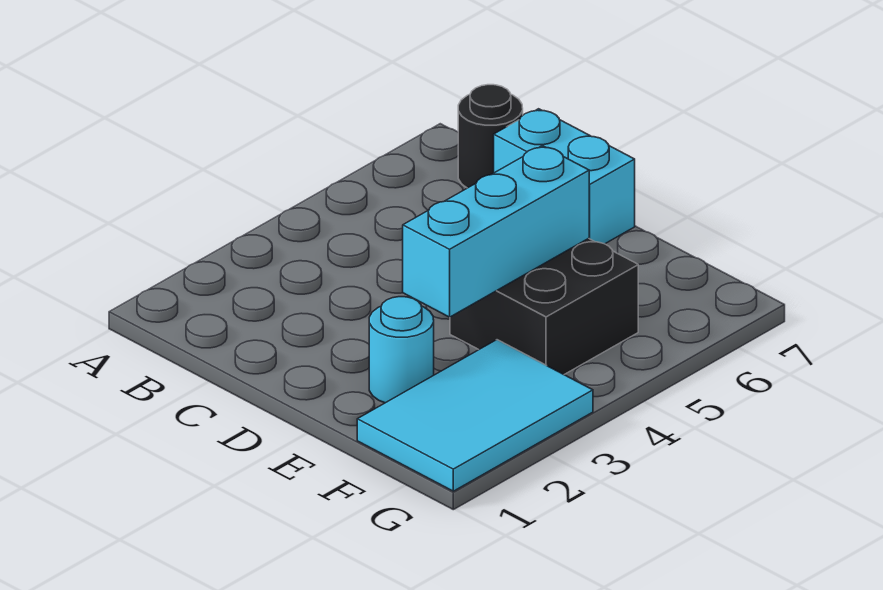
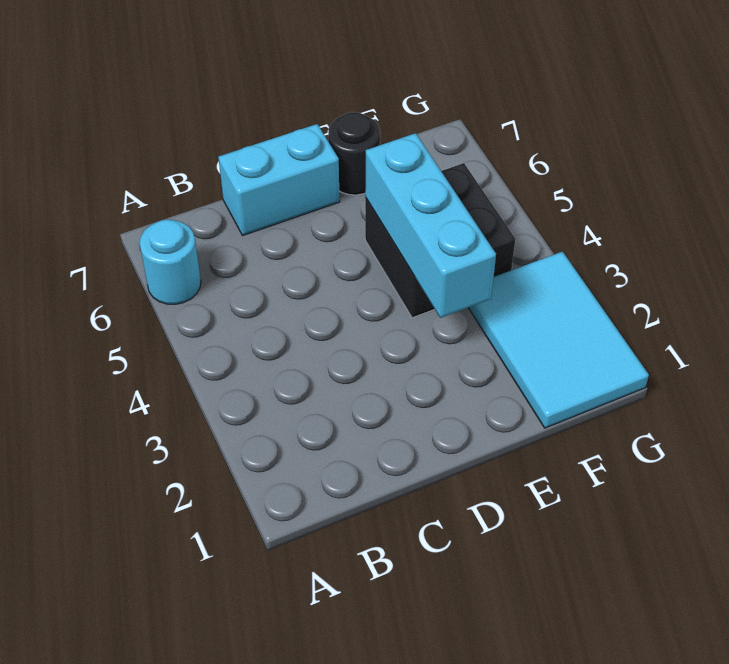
black 1x1 round brick [458,85,523,188] -> black 1x1 round brick moved to [328,112,380,195]
cyan 1x1 round brick [369,297,434,403] -> cyan 1x1 round brick moved to [140,220,201,304]

